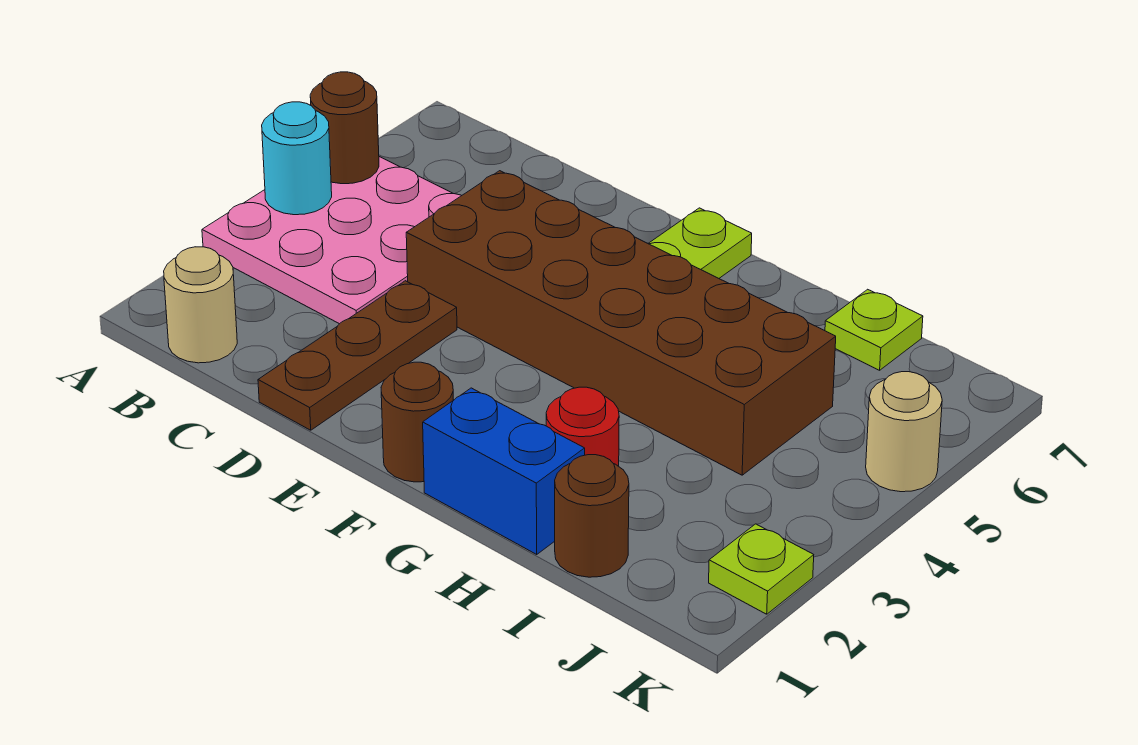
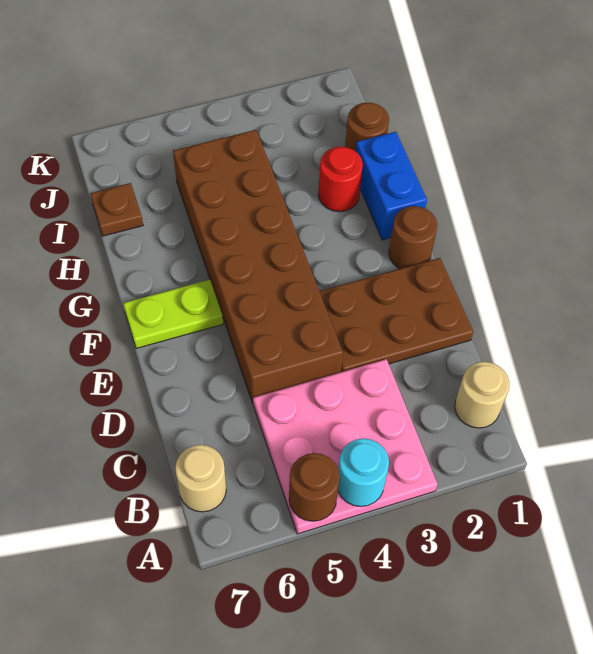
brown 1x3 plate [258,281,457,430] -> brown 2x3 plate [319,258,473,372]
lime 1x1 plate [825,289,923,370] -> brown 1x1 plate [90,183,143,236]
lime 1x1 plate [709,524,814,614] -> none
tan 1x1 round brick [866,372,942,492] -> tan 1x1 round brick moved to [175,445,226,512]

